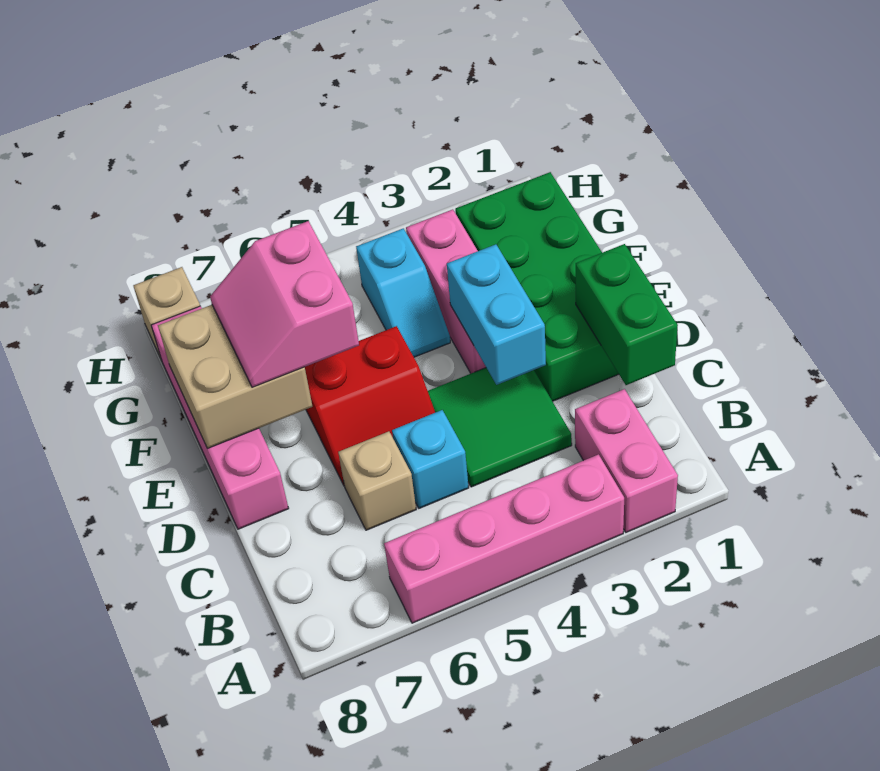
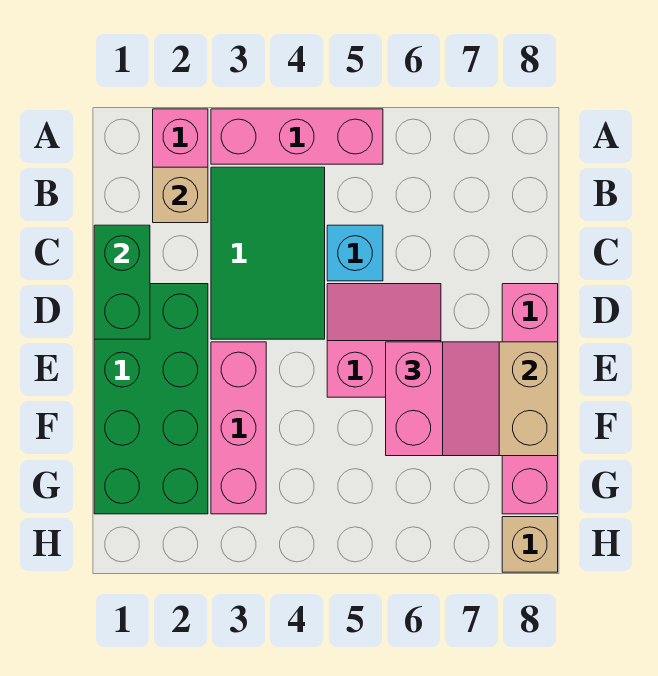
pink 1x4 brick [384,454,624,623] -> pink 1x3 brick [211,109,383,164]
green 2x2 tile [428,368,572,487] -> green 2x3 tile [211,167,325,339]
tan 1x1 brick [338,431,416,530] -> tan 1x1 brick moved to [153,167,208,223]
cyan 1x2 brick [447,244,546,385] -> none
red 2x2 slope [305,326,435,485] -> pink 2x2 slope [327,284,441,397]
cyan 1x2 slope [356,228,450,357] -> none

